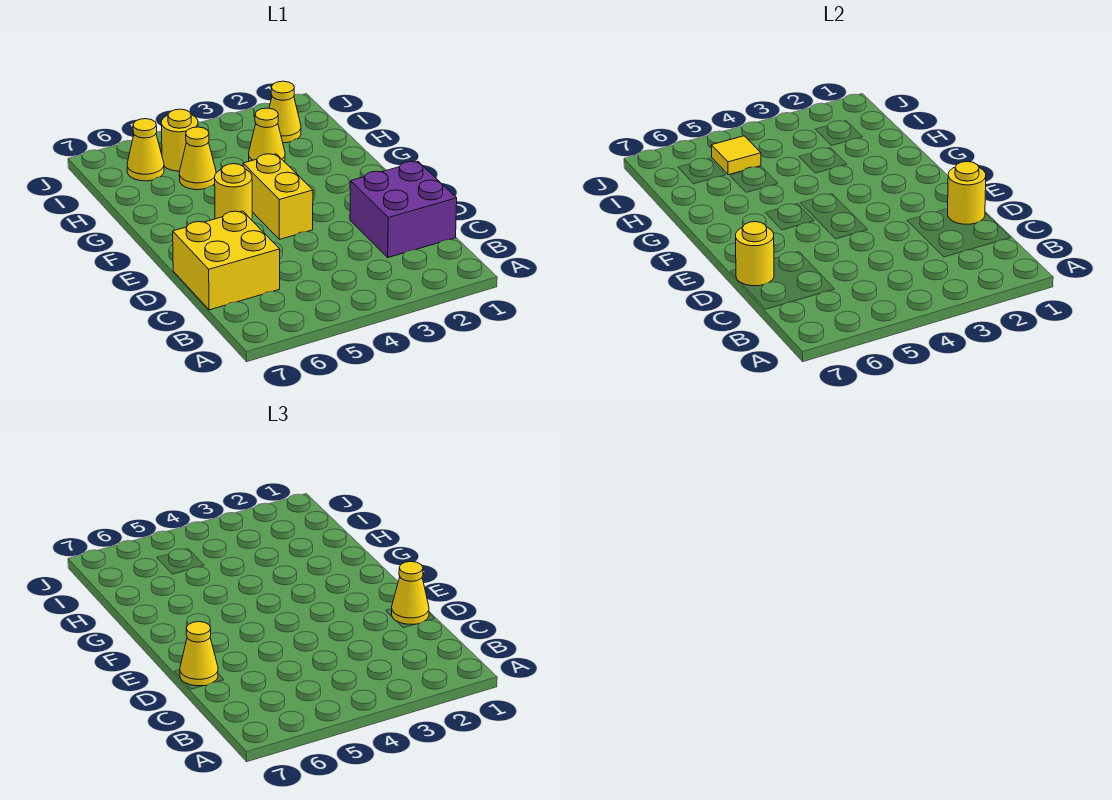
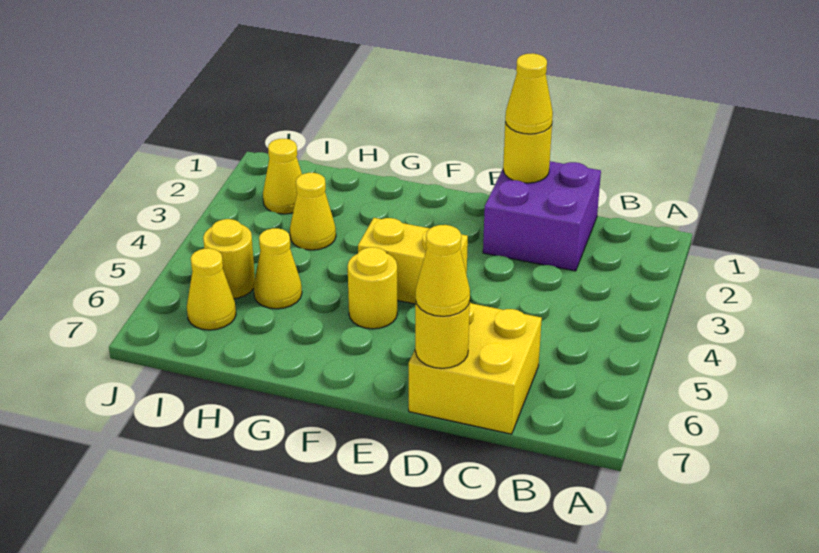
yellow 1x1 tile [711,136,761,175] -> none

